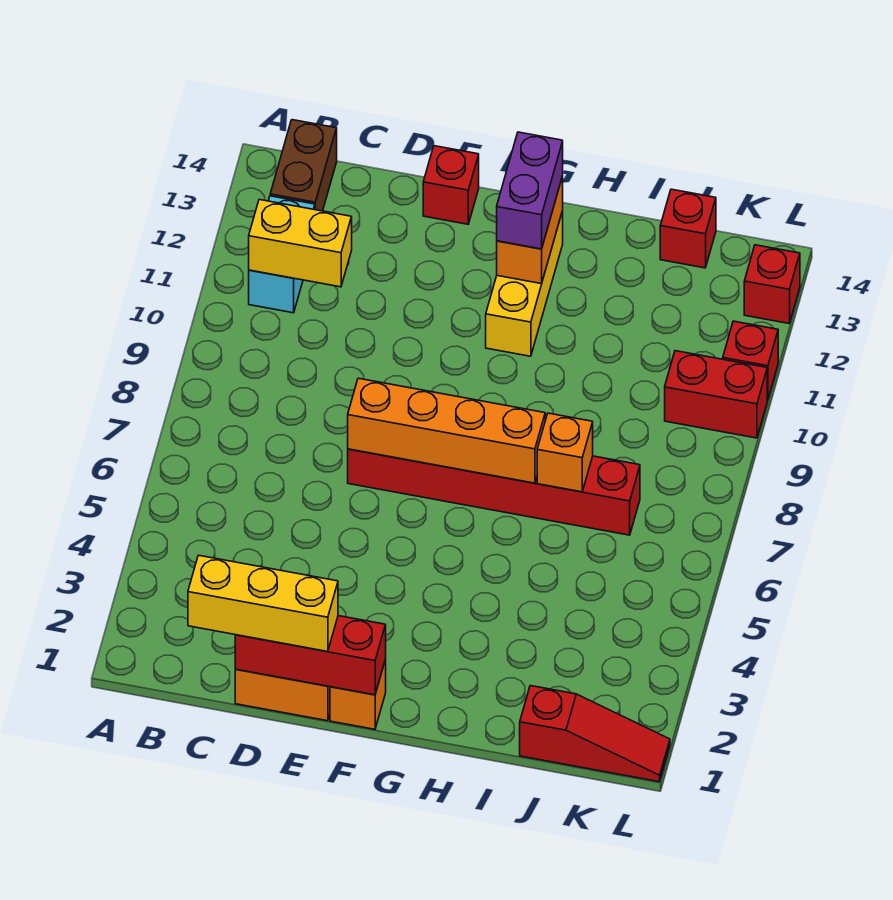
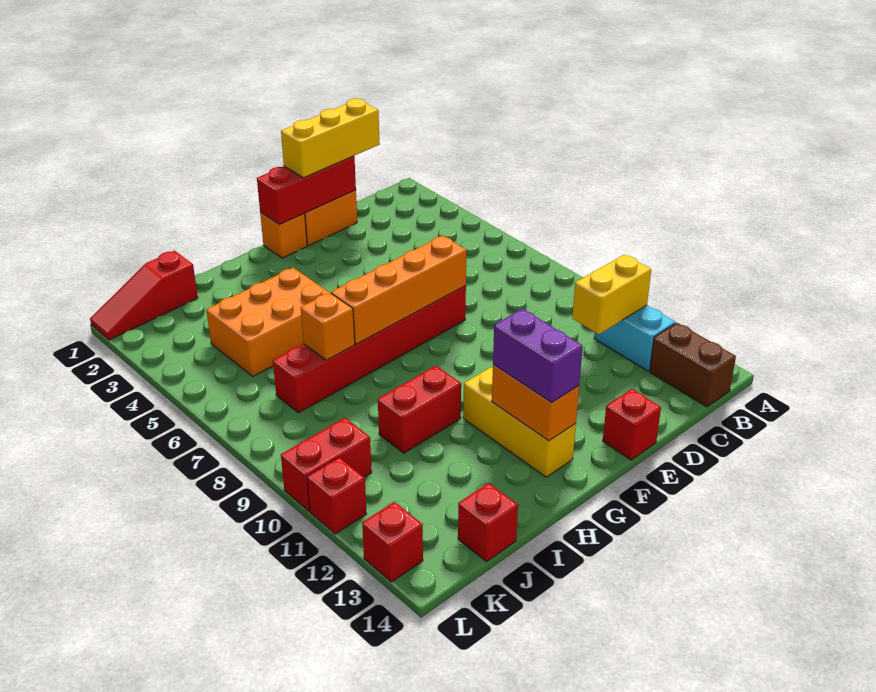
none -> orange 2x3 brick [206,268,329,376]
none -> red 1x2 brick [378,366,461,453]

